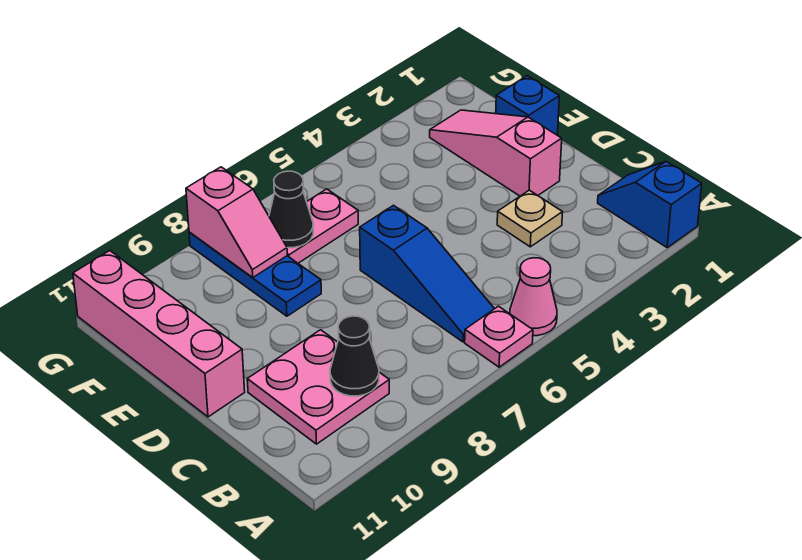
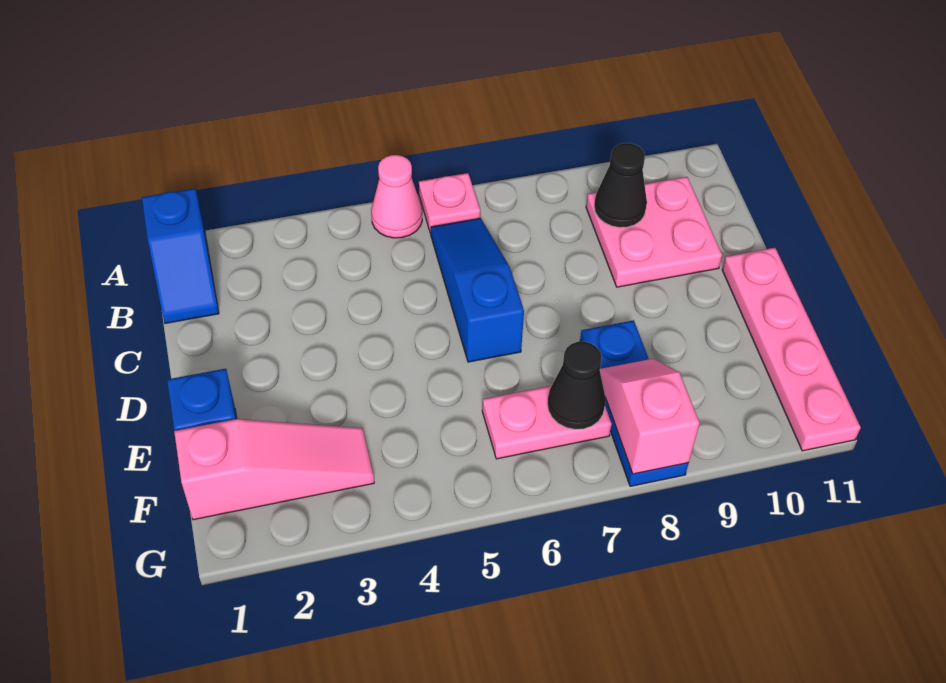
tan 1x1 plate [497,190,563,247] -> none
pink 1x3 slope [430,110,562,196] -> pink 1x3 slope turned to [174,419,374,520]
pink 1x4 brick [73,251,245,417] -> pink 1x4 plate [722,248,861,451]

